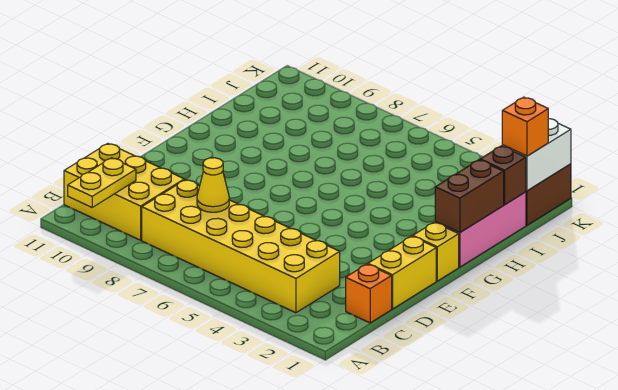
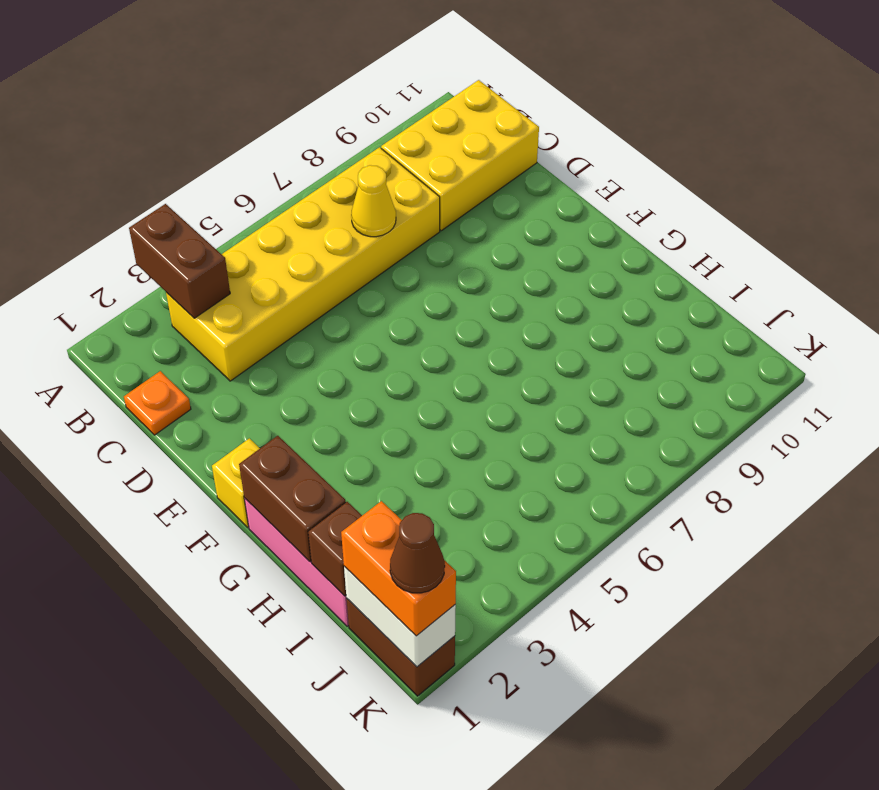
none -> brown 1x2 brick [129,204,230,318]
yellow 1x2 plate [68,158,136,207] -> none
orange 1x1 brick [346,264,392,323] -> orange 1x1 plate [124,371,191,435]
yellow 1x2 brick [368,236,436,309] -> none
orange 1x1 brick [502,97,548,156] -> orange 1x2 brick [341,501,456,636]
none -> brown 1x1 cone [390,513,445,593]

